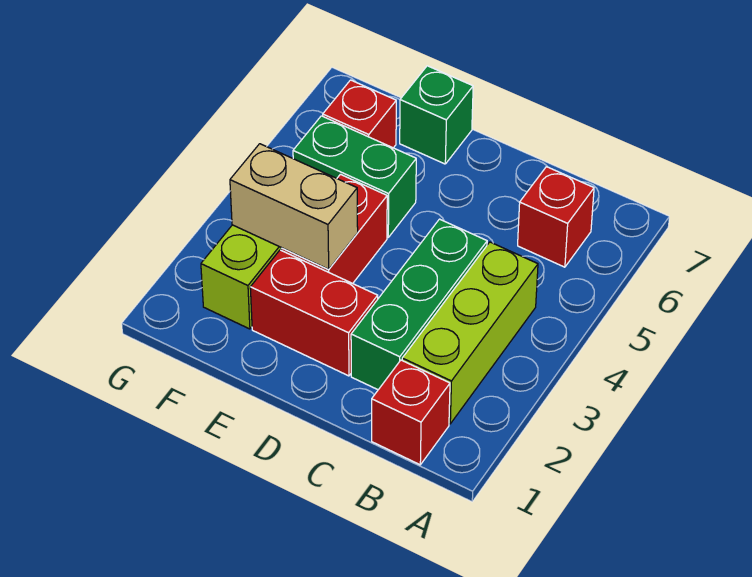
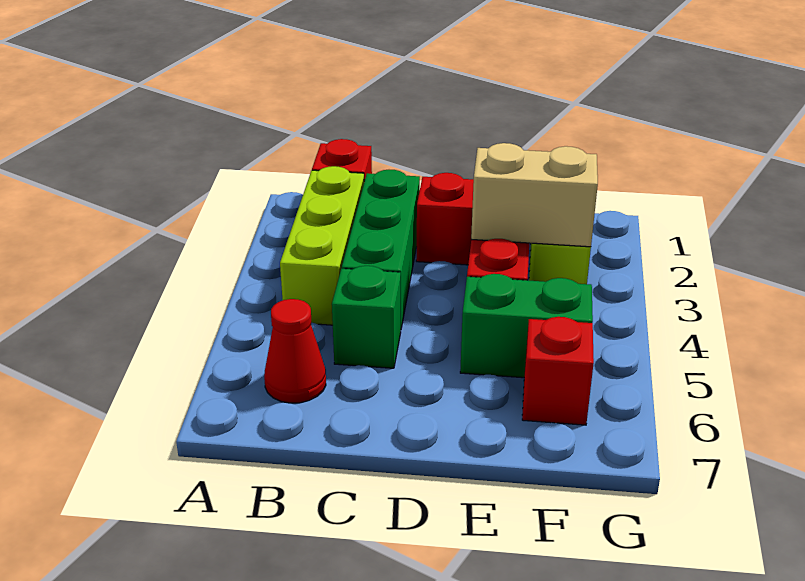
red 1x1 brick [518,167,594,267] -> red 1x1 cone [264,299,326,403]
green 1x1 brick [400,66,473,164] -> green 1x1 brick moved to [332,266,401,368]

